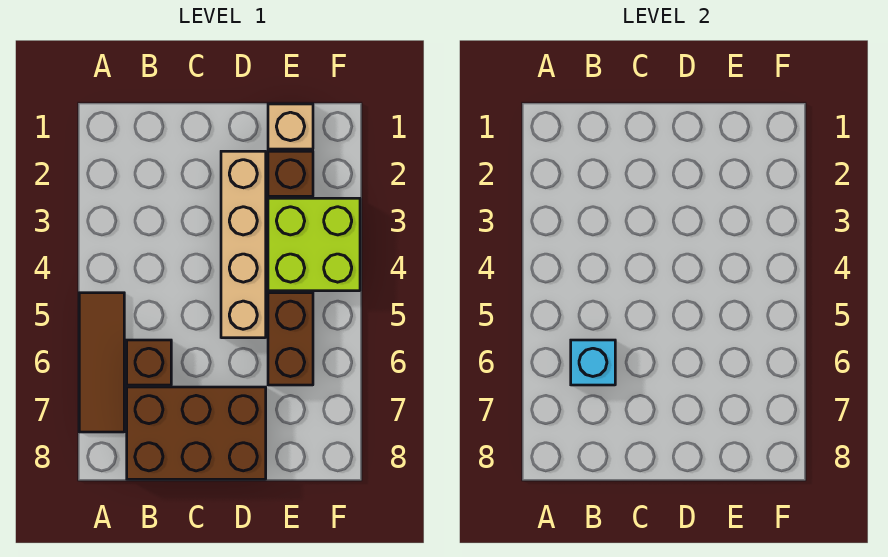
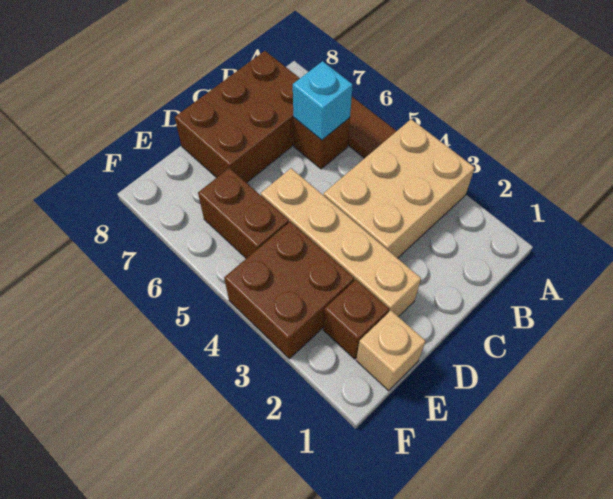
none -> tan 2x3 brick [324,119,475,258]
lime 2x2 brick [268,198,360,291] -> brown 2x2 brick [224,222,354,359]

